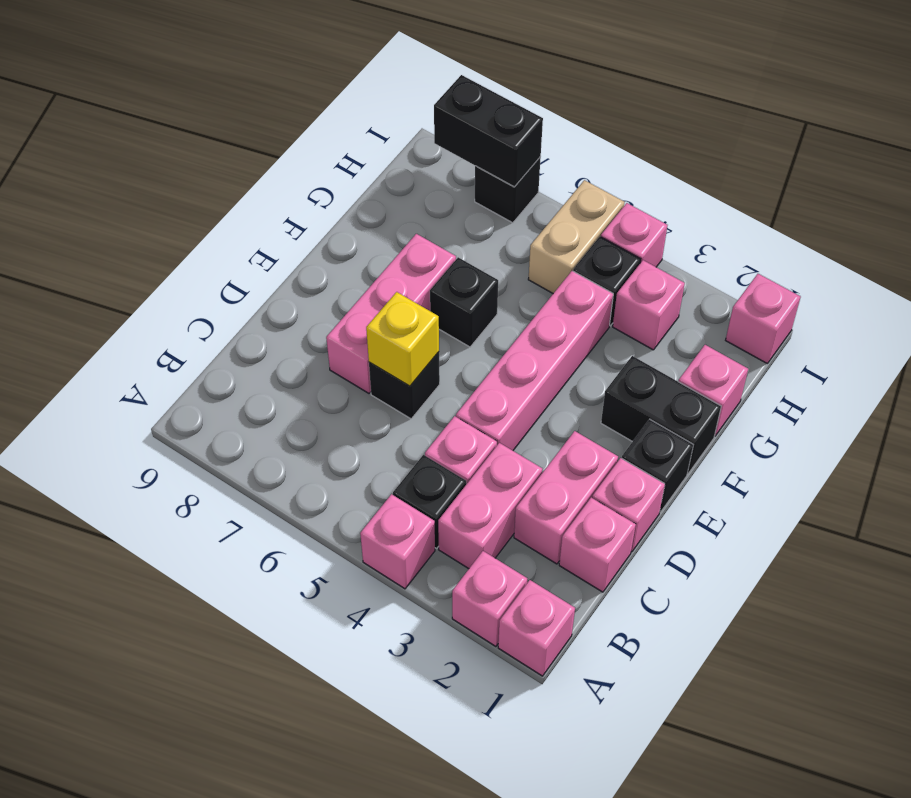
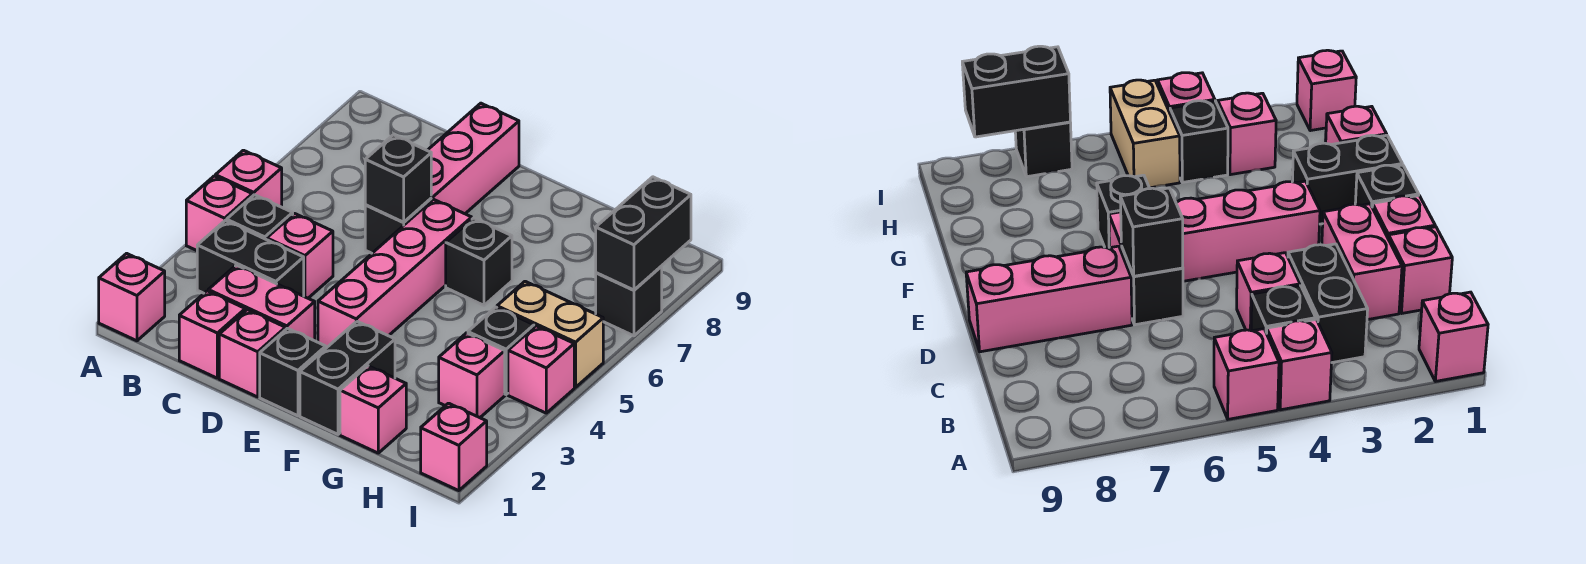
pink 1x1 brick [452,551,527,646] -> pink 1x1 brick moved to [215,150,282,207]
pink 1x2 brick [438,443,543,569] -> black 1x2 brick [197,221,304,296]
pink 1x4 brick [456,271,613,450] -> pink 1x4 brick turned to [318,199,472,348]
yellow 1x1 brick [366,292,439,386] -> black 1x1 brick [365,135,431,222]
pink 1x3 brick [326,234,456,393] -> pink 1x3 brick turned to [427,103,519,214]

